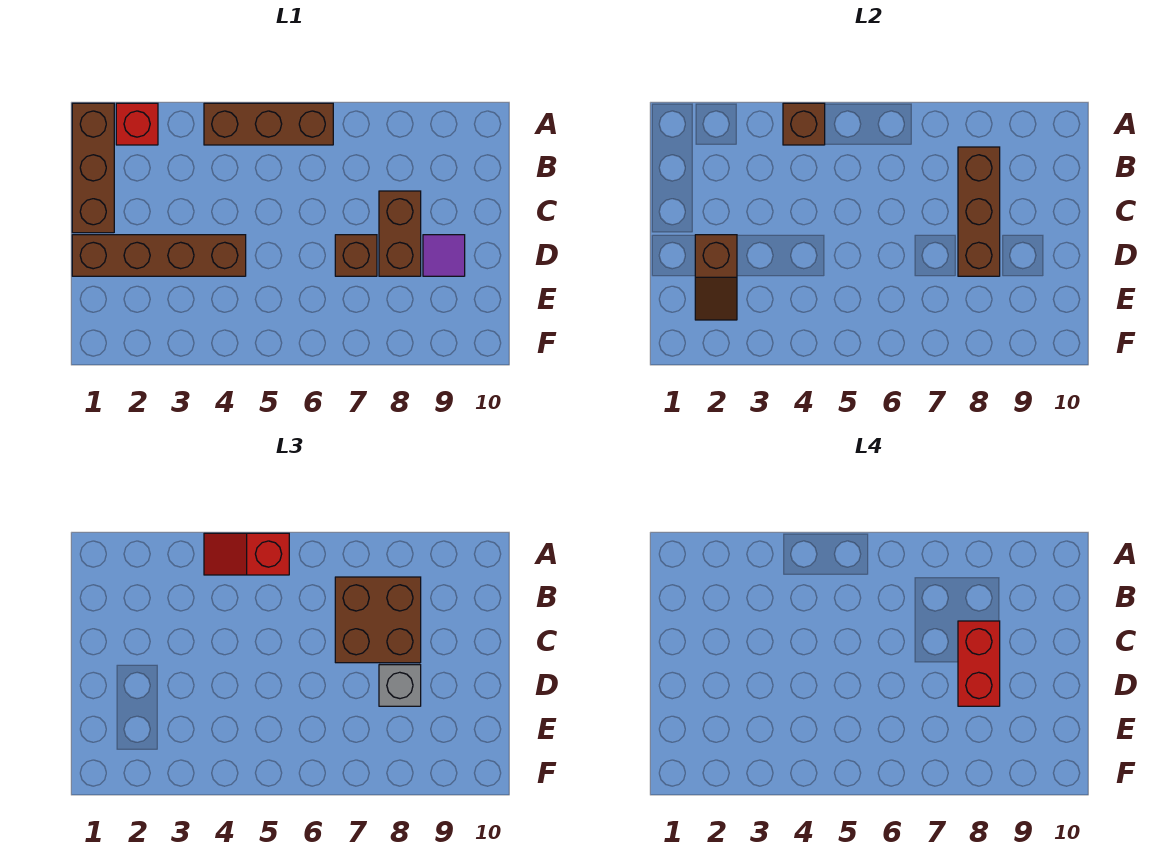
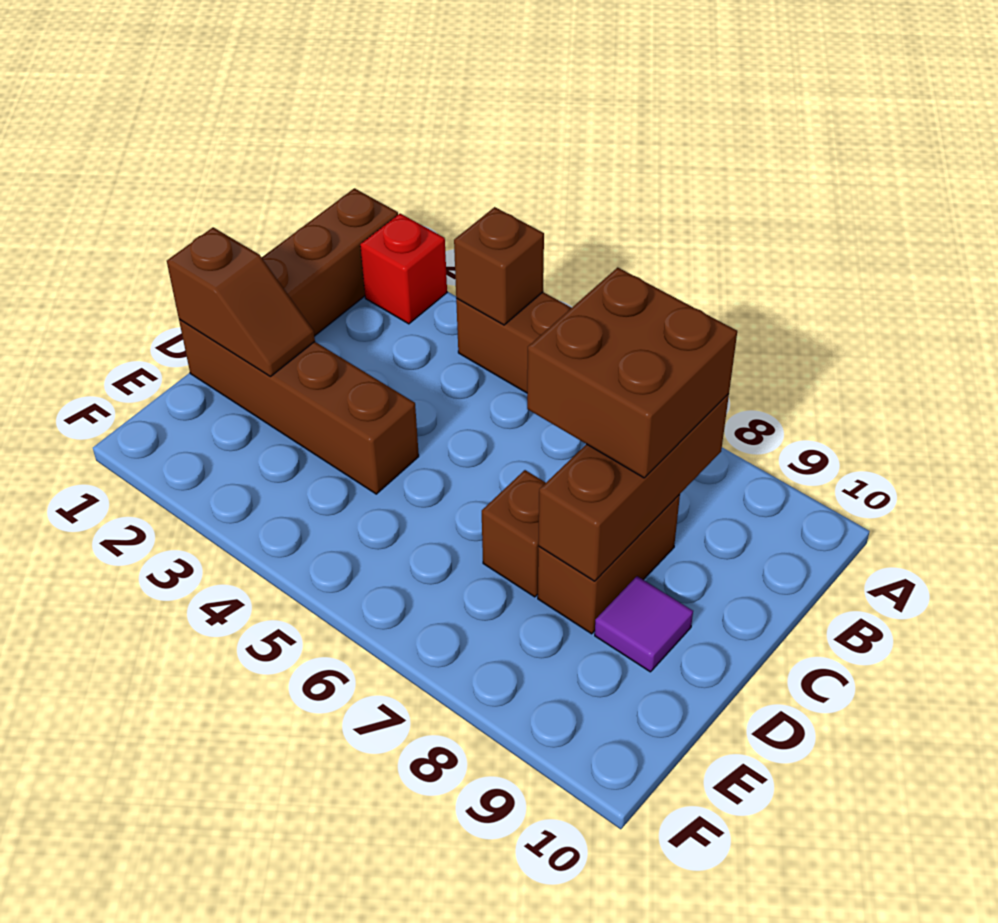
red 1x2 slope [204,533,289,575] -> none
red 1x2 brick [958,621,1000,706] -> none
brown 1x2 slope [695,235,737,320] -> brown 1x2 slope turned to [167,227,315,377]
grey 1x1 brick [379,665,421,706] -> none

